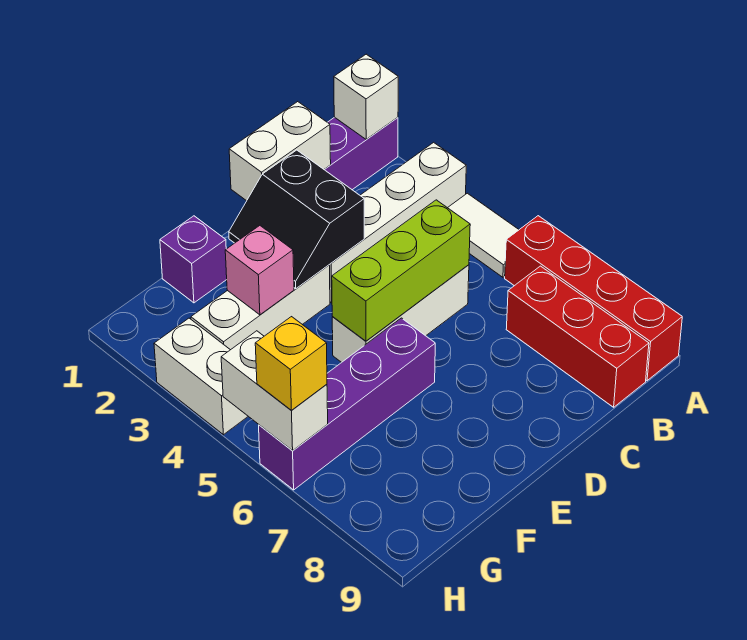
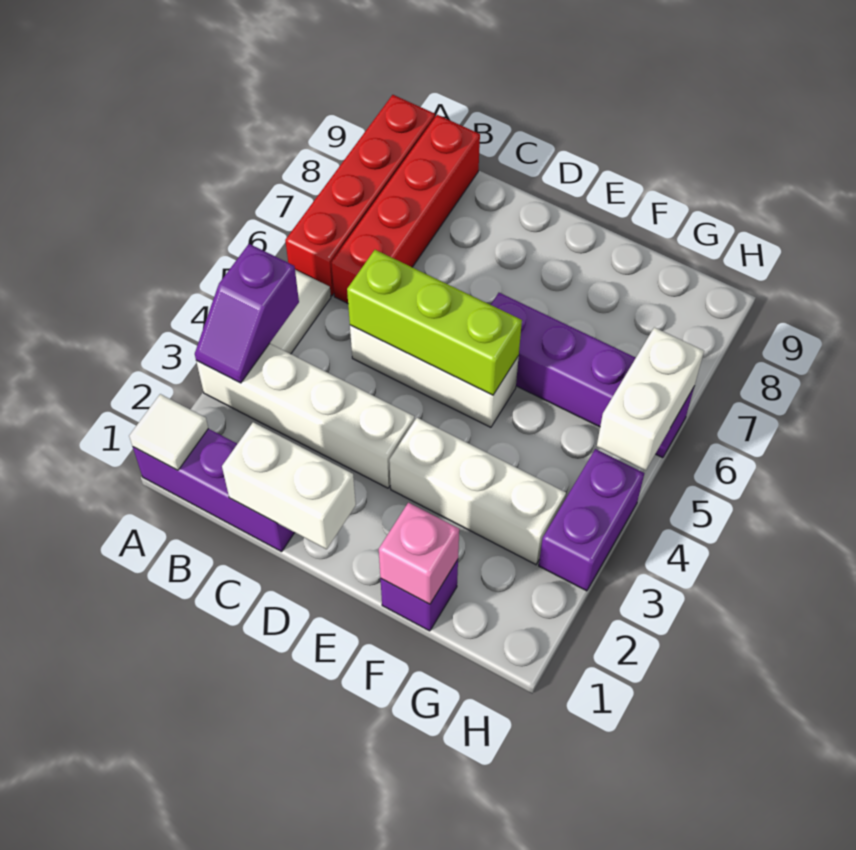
white 1x1 brick [334,54,398,139] -> white 1x1 tile [129,394,208,470]
none -> purple 1x2 slope [195,244,299,383]
red 1x3 brick [506,266,649,407] -> red 1x4 brick [331,115,480,303]
black 2x2 slope [229,150,364,289] -> none
pink 1x1 brick [225,226,294,315] -> pink 1x1 brick moved to [379,503,459,604]
white 1x2 brick [154,318,248,435] -> purple 1x2 brick [539,449,644,591]
yellow 1x1 brick [255,317,327,410] -> none

